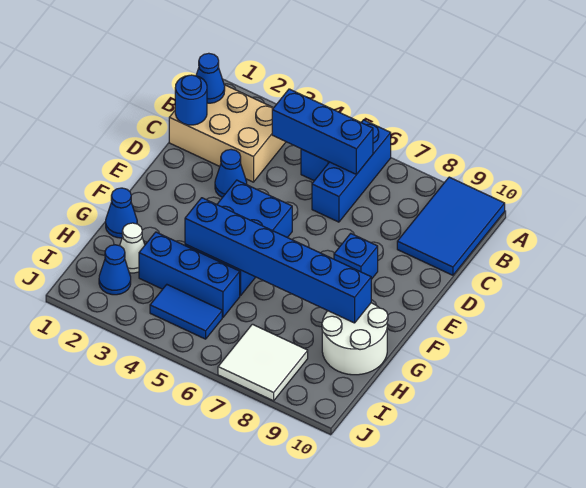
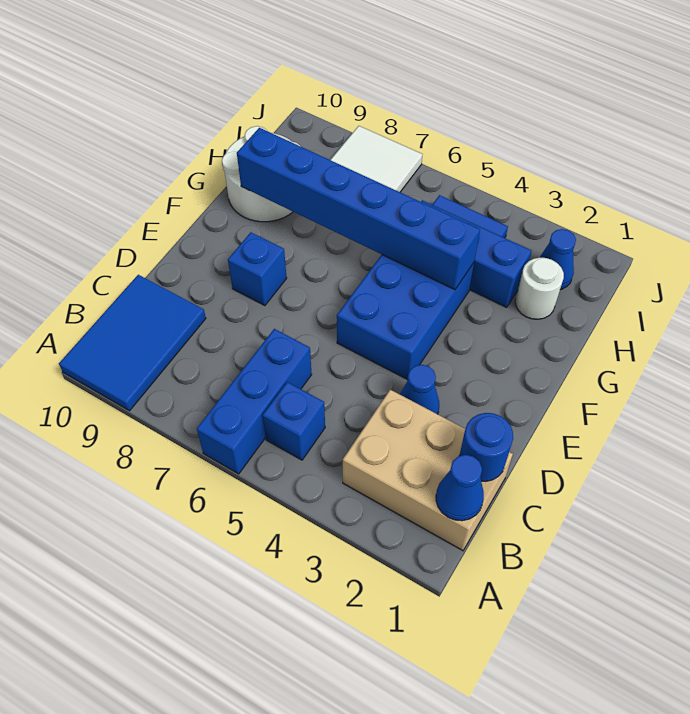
blue 1x3 brick [272,89,373,174] -> none
blue 1x1 cone [106,188,137,238] -> none
white 1x1 cone [120,223,145,273] -> white 1x1 round brick [515,258,564,319]

